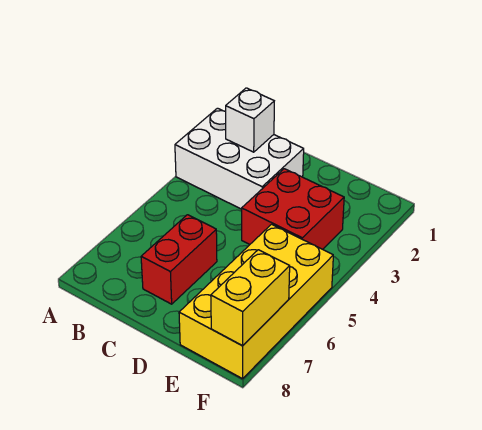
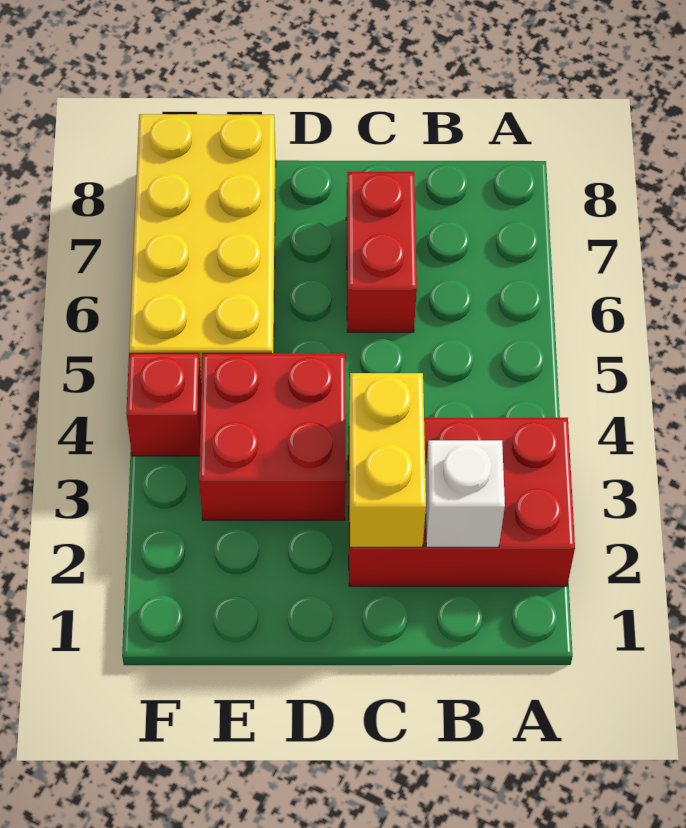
white 2x3 brick [175,108,304,209] -> red 2x3 brick [348,418,575,586]
none -> red 1x1 brick [126,353,201,456]
yellow 1x2 brick [211,250,290,346] -> yellow 1x2 brick moved to [349,373,426,547]

